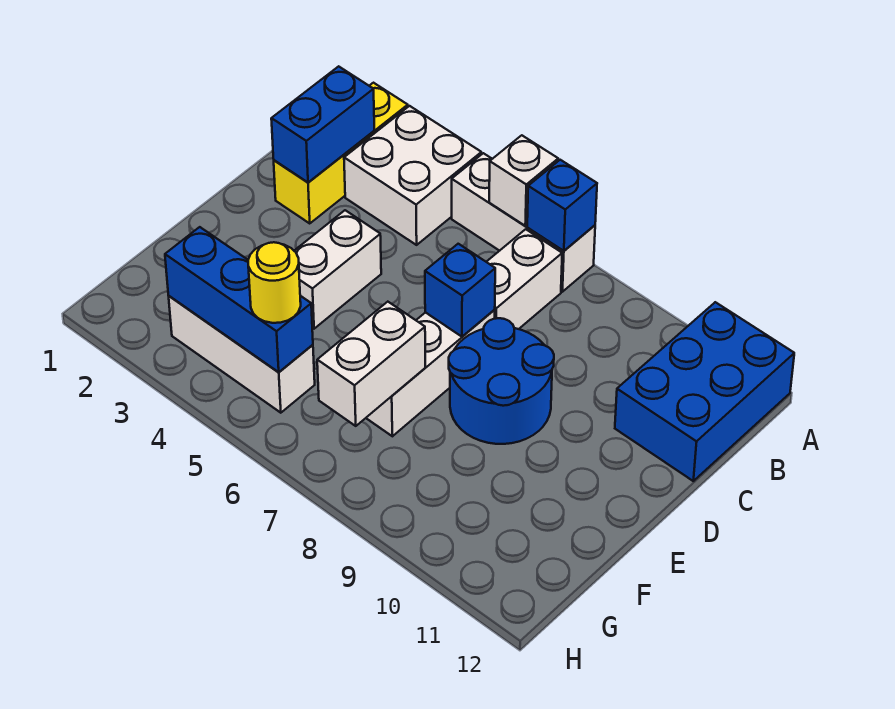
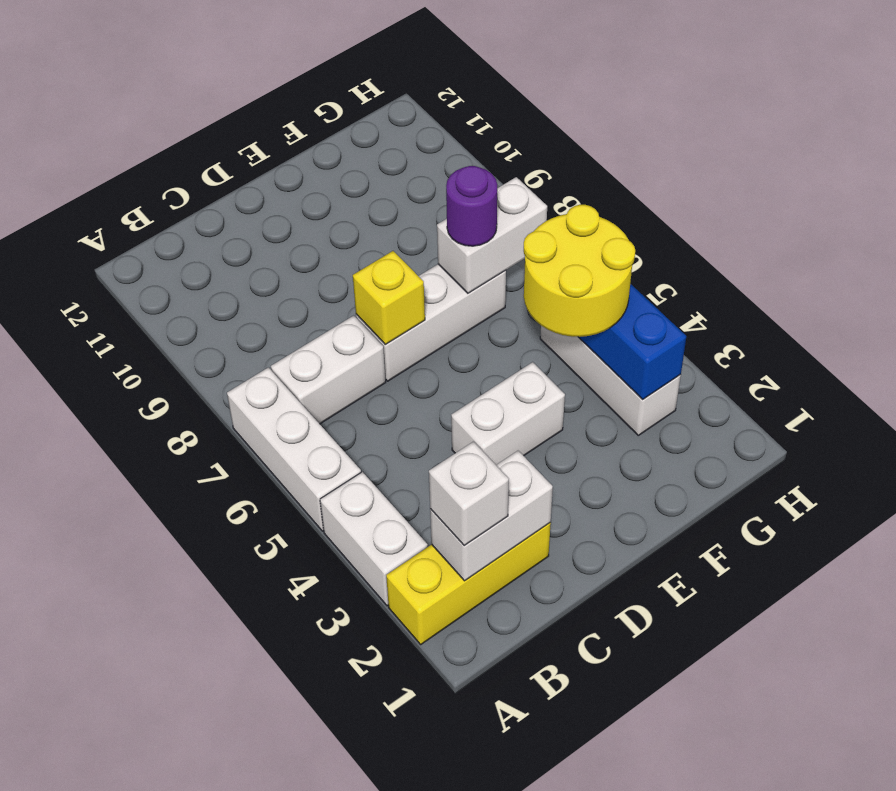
white 2x2 brick [344,106,481,245] -> white 1x2 brick [320,472,428,606]
white 1x1 brick [489,135,558,226] -> white 1x1 brick moved to [429,442,509,546]
blue 1x1 brick [527,160,597,251] -> none
blue 2x3 brick [615,302,794,481] -> none
blue 1x2 brick [271,66,374,182] -> white 1x2 brick [430,451,553,581]
blue 1x1 brick [425,244,495,337] -> yellow 1x1 brick [353,251,425,345]
blue 2x2 round brick [449,318,554,444] -> none
none -> purple 1x1 round brick [446,166,497,246]
yellow 1x1 round brick [248,242,301,323] -> yellow 2x2 round brick [524,205,635,337]

